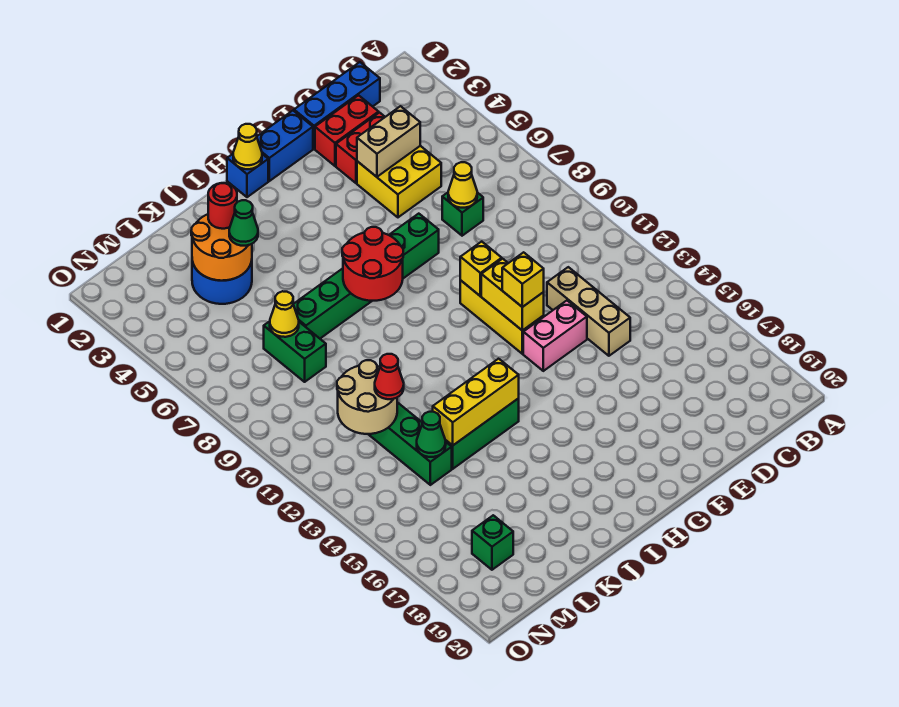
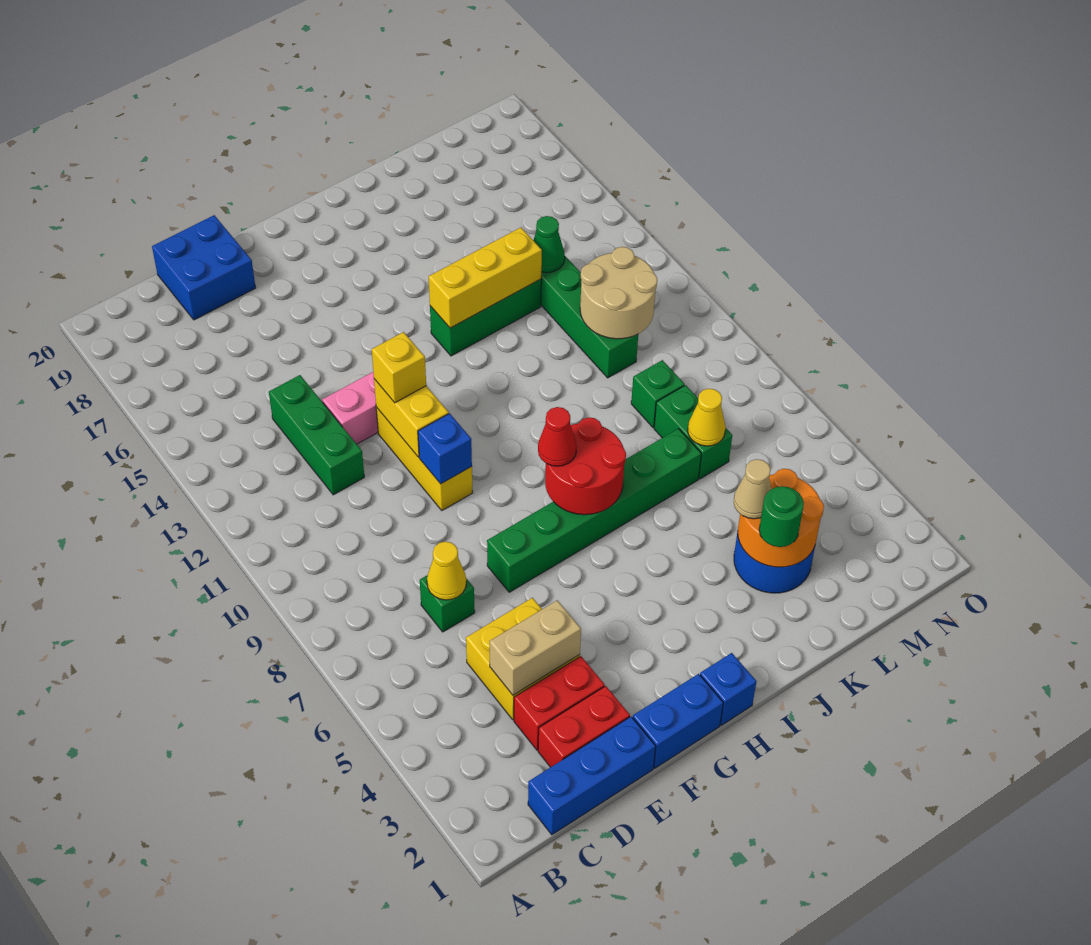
tan 1x3 brick [547,267,630,356] -> green 1x3 brick [269,375,364,495]
none -> blue 2x2 brick [152,215,256,320]
yellow 1x1 brick [460,242,502,296] -> blue 1x1 brick [418,413,472,484]
yellow 1x1 cone [233,124,262,169] -> none
red 1x1 round brick [208,183,237,229] -> green 1x1 round brick [759,486,804,547]
green 1x1 cone [229,200,258,246] -> tan 1x1 cone [734,459,771,519]
red 1x1 cone [375,354,404,399] -> red 1x1 cone moved to [538,407,577,466]
green 1x1 brick [472,515,513,570] -> green 1x1 brick moved to [631,360,685,428]

